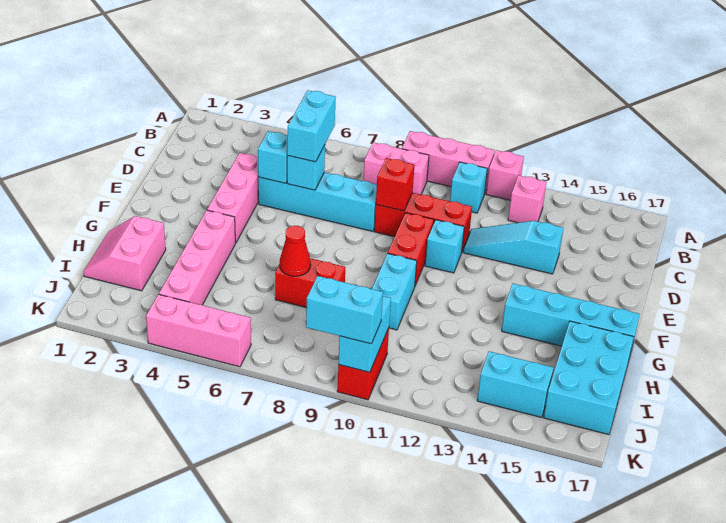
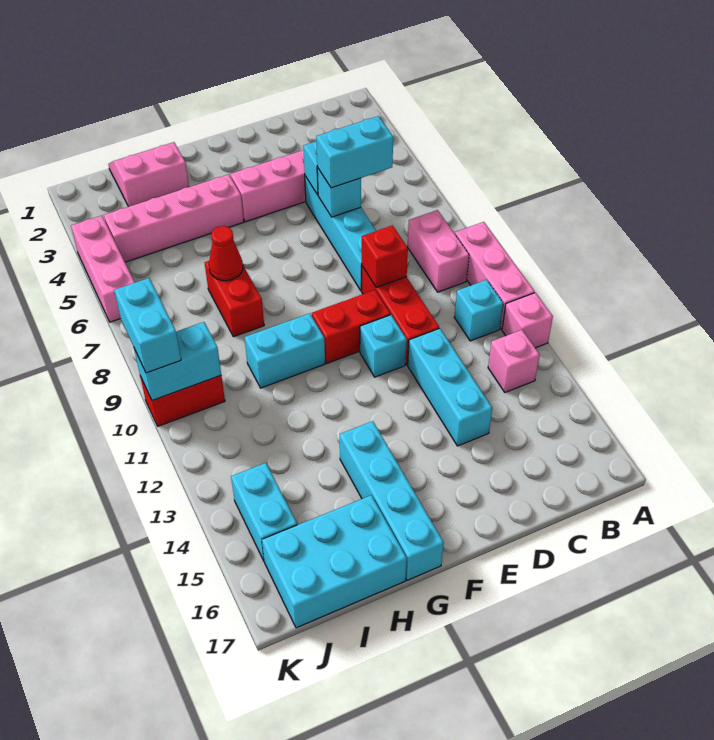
cyan 1x3 slope [463,221,563,274] -> cyan 1x3 brick [408,328,492,446]

